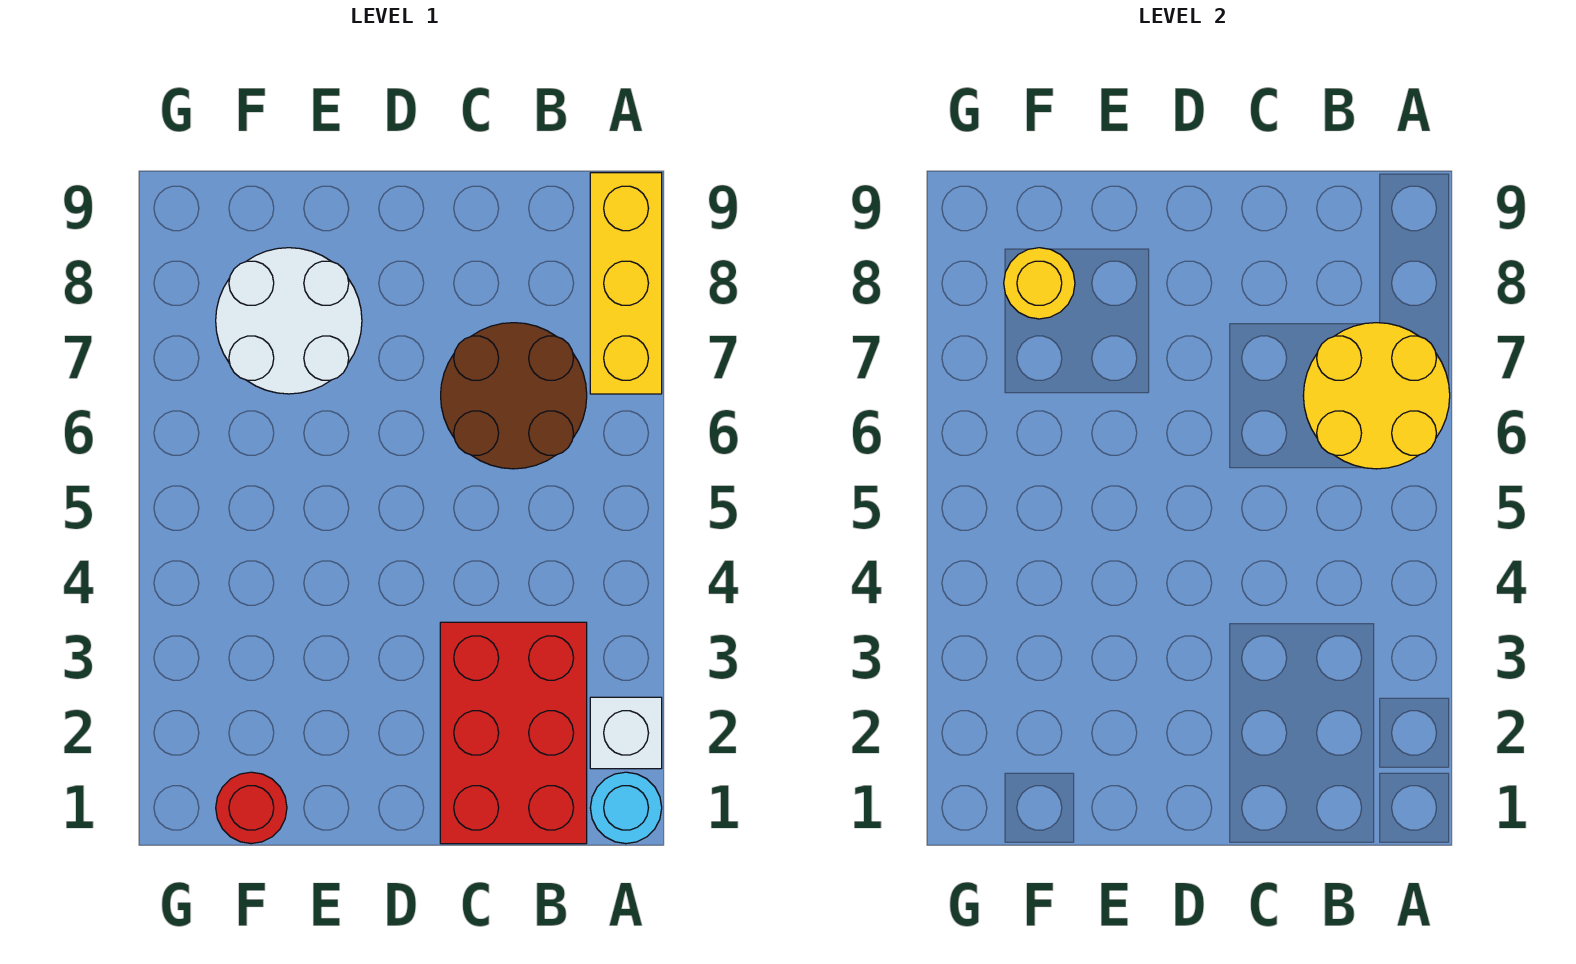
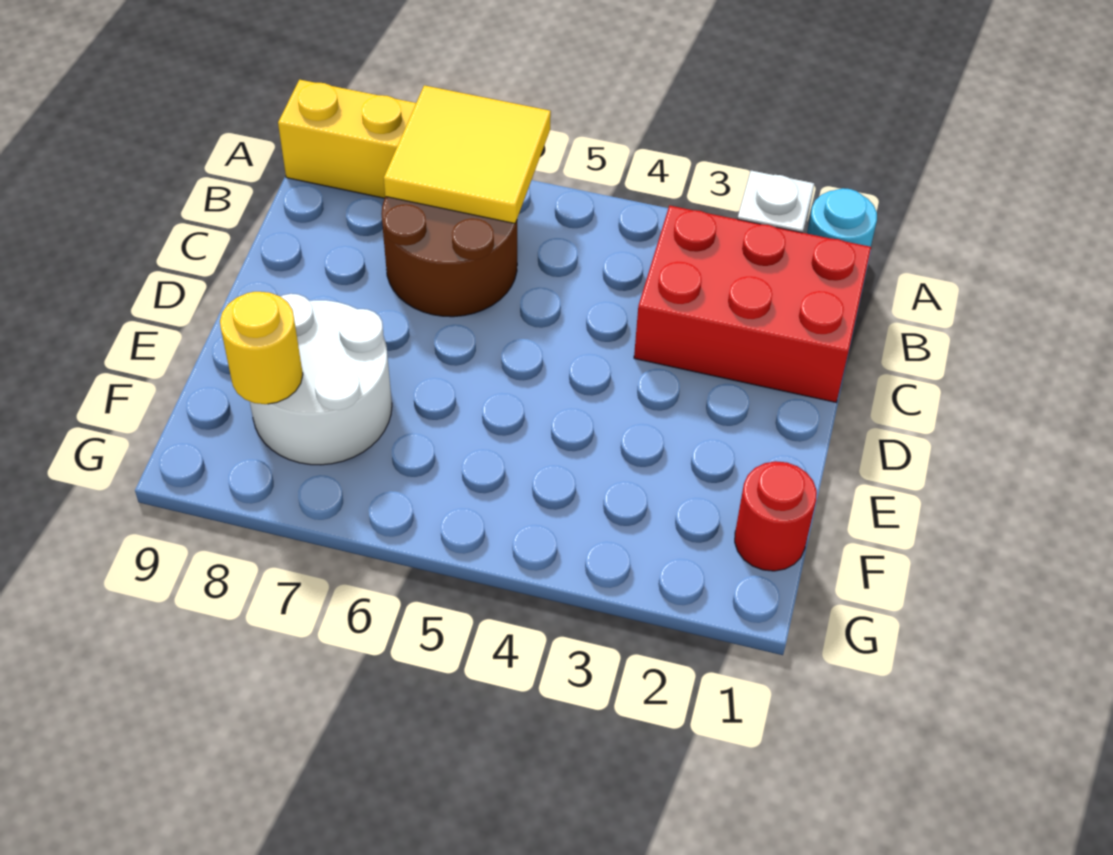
yellow 2x2 round brick [1303,323,1450,469] -> yellow 2x2 tile [384,85,551,224]

